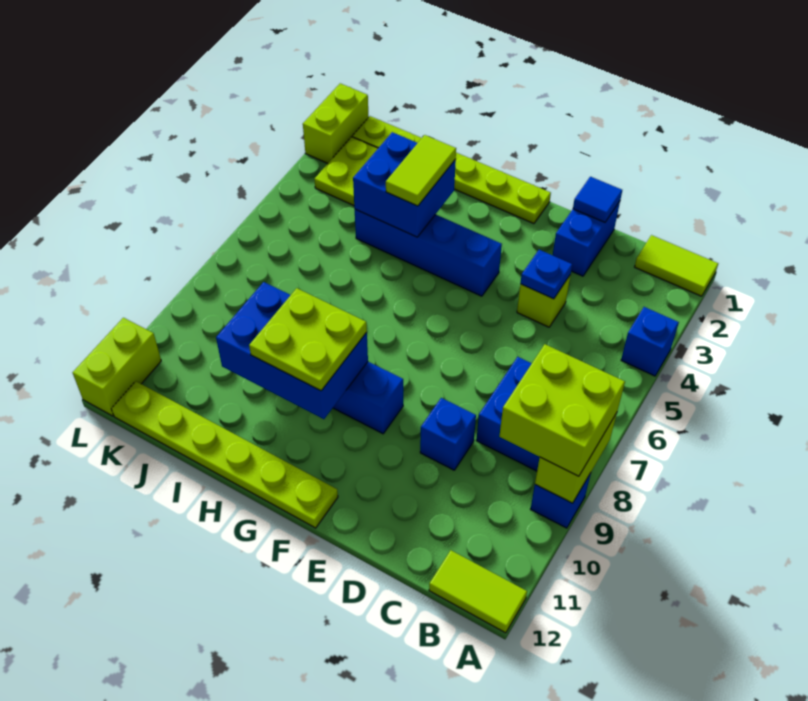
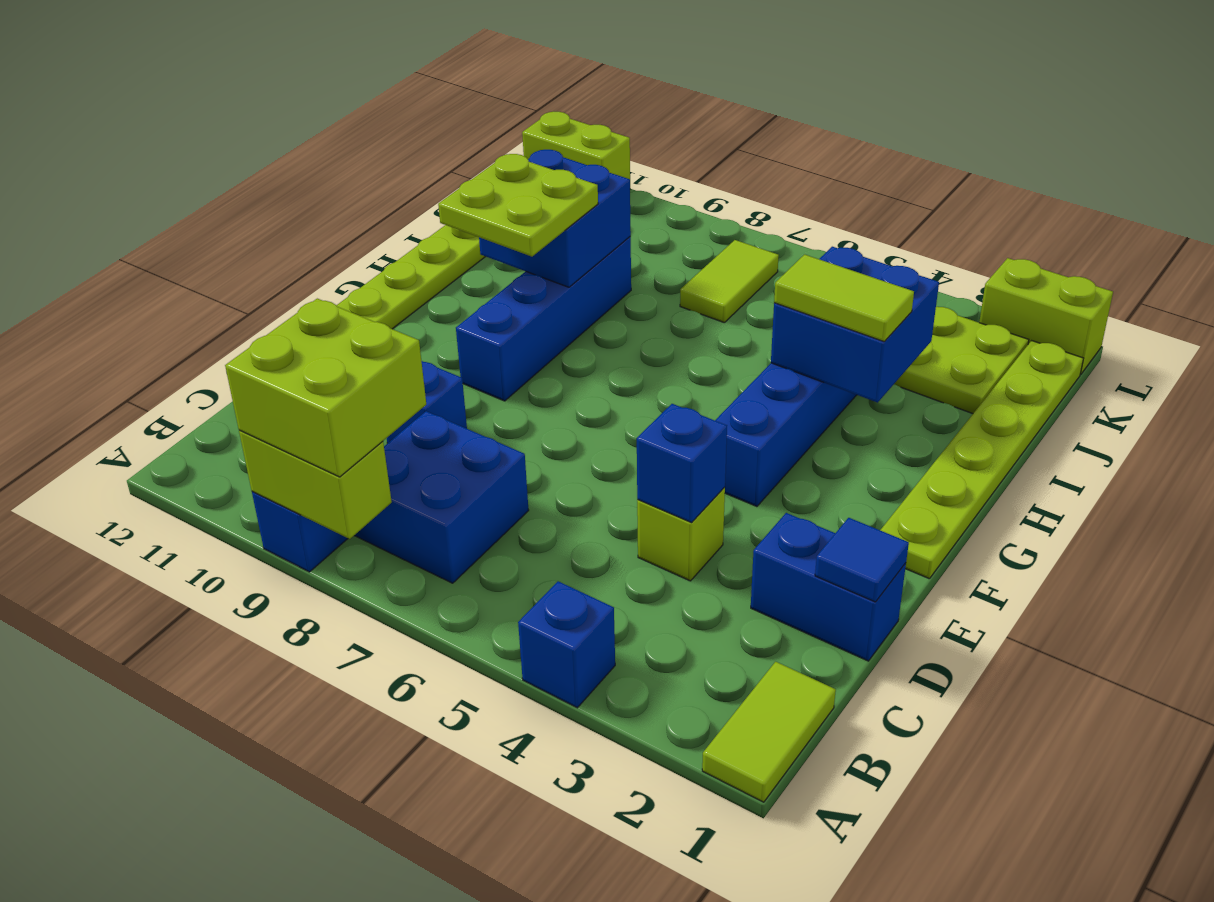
lime 1x2 tile [429,550,527,633] -> lime 1x2 tile moved to [680,240,779,323]
blue 1x1 plate [520,250,572,299] -> blue 1x1 brick [637,404,727,523]
blue 2x3 brick [216,282,368,419] -> blue 2x2 brick [479,150,631,287]

